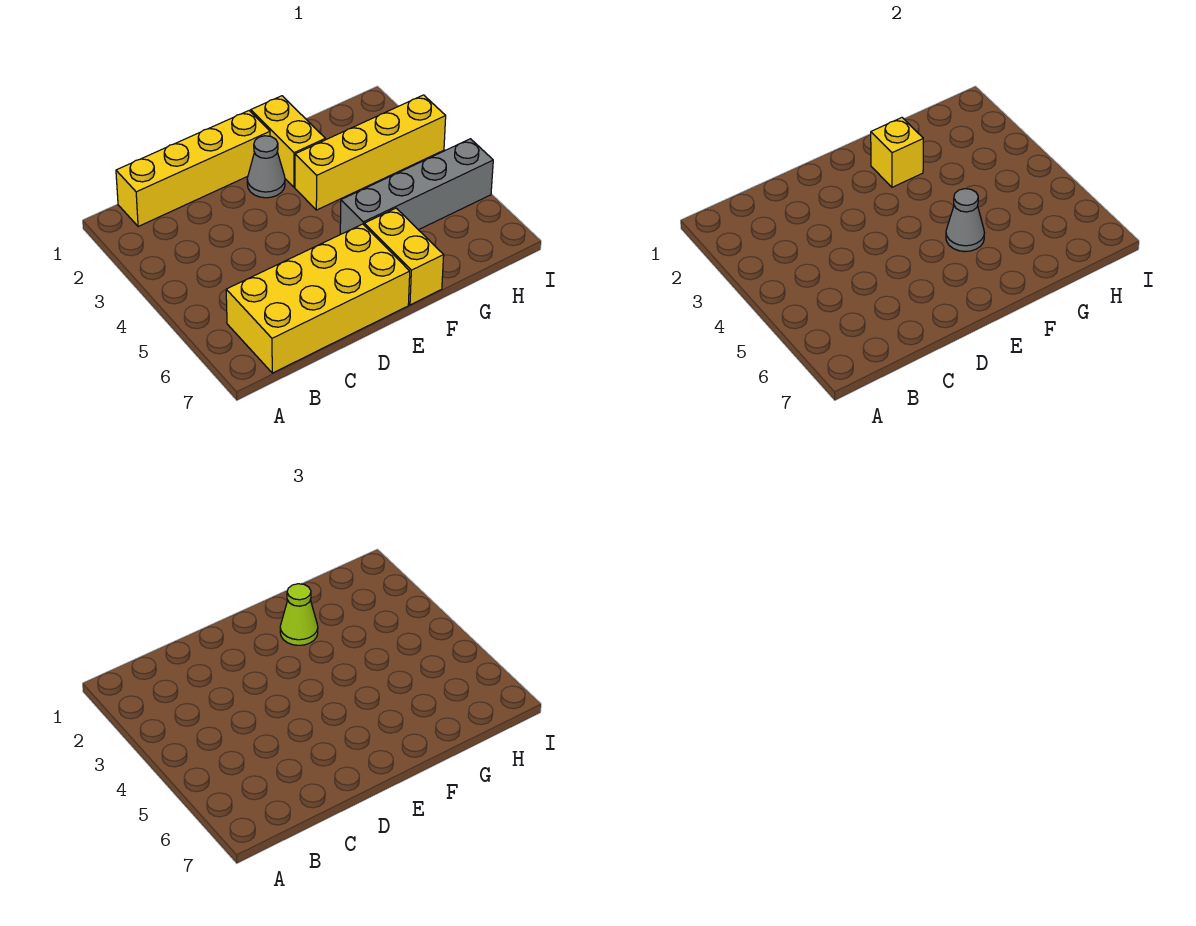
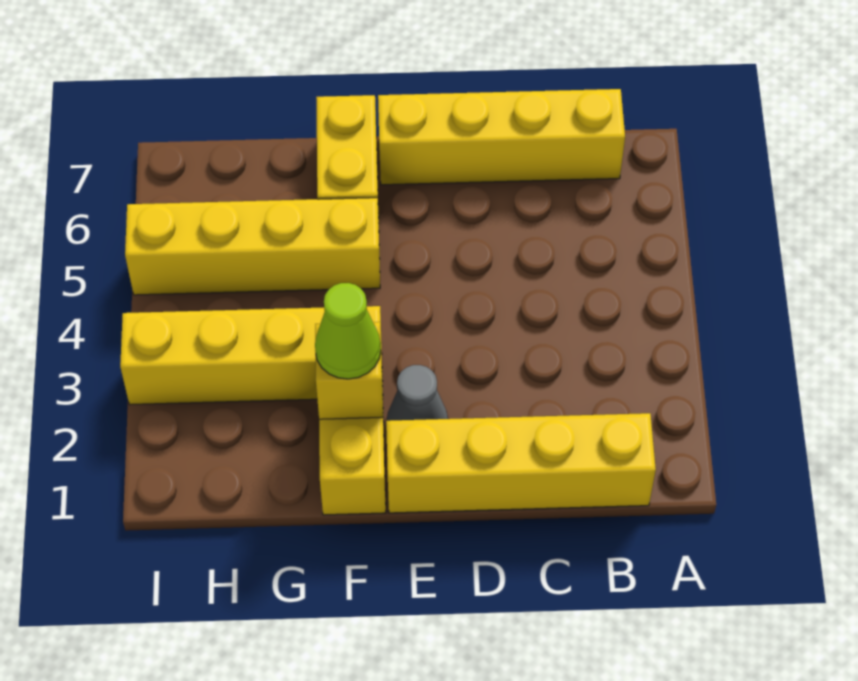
yellow 2x4 brick [226,224,410,373] -> yellow 1x4 brick [378,89,625,185]
grey 1x4 brick [340,139,493,234] -> yellow 1x4 brick [125,198,380,295]
grey 1x1 cone [946,189,984,252] -> none

